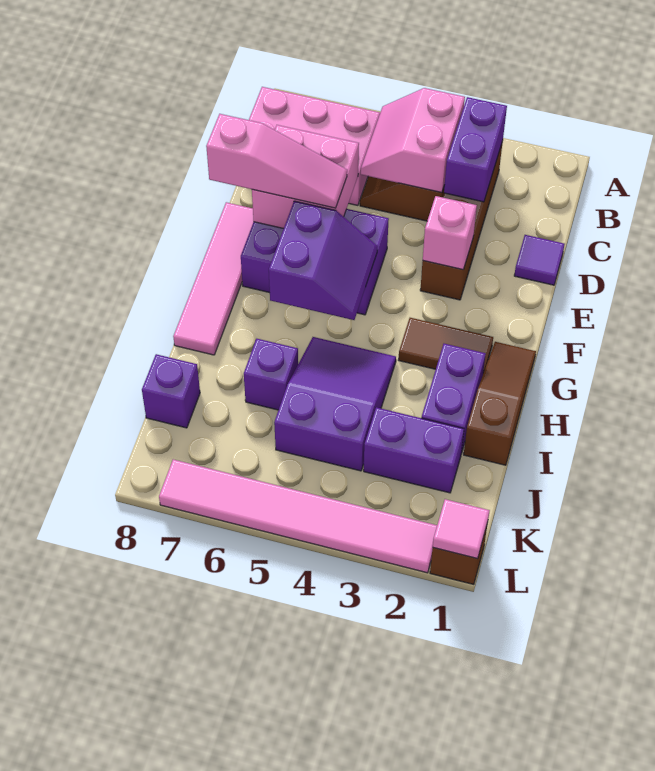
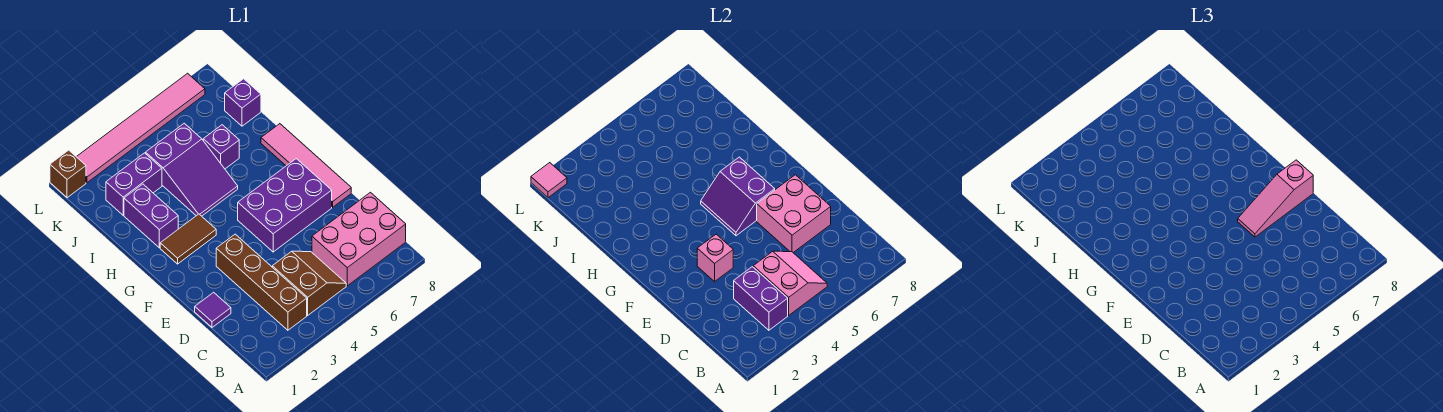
brown 1x3 slope [464,342,536,465] -> none

